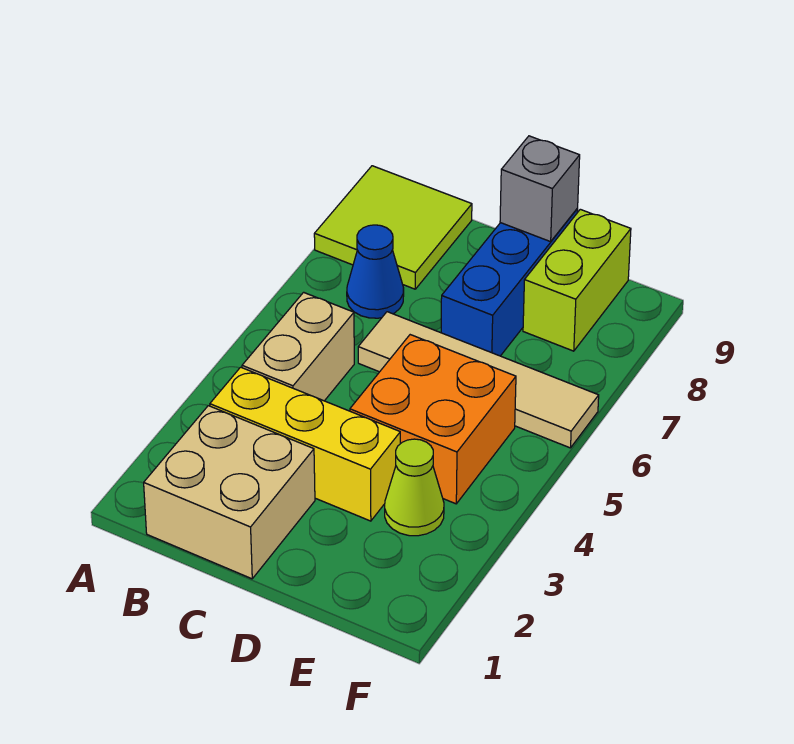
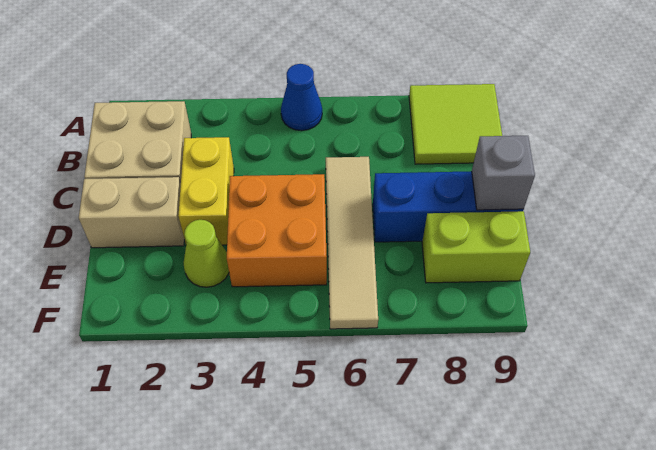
yellow 1x3 brick [210,367,400,521] -> yellow 1x2 brick [178,137,234,245]
tan 1x2 brick [242,292,354,401] -> tan 1x2 brick moved to [79,177,184,248]
blue 1x1 cone [347,225,404,318] -> blue 1x1 cone moved to [281,64,322,131]

